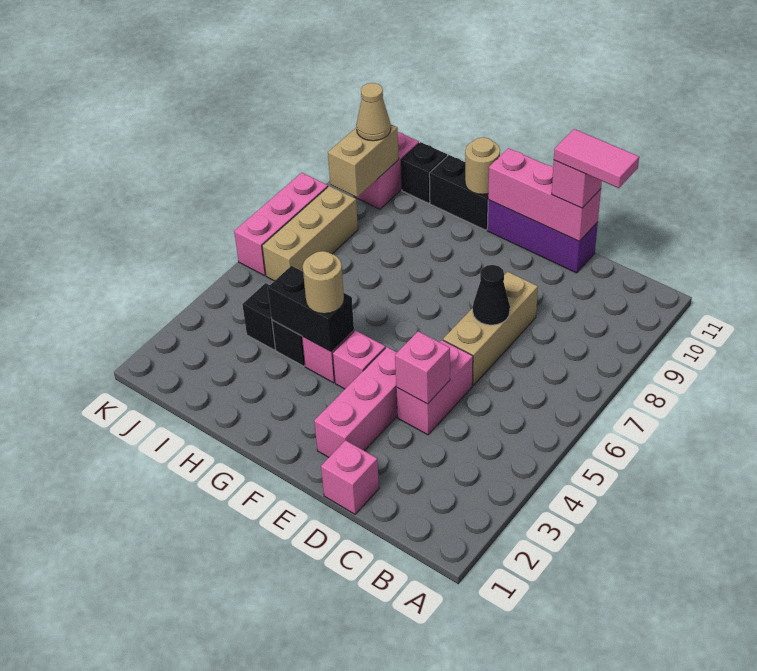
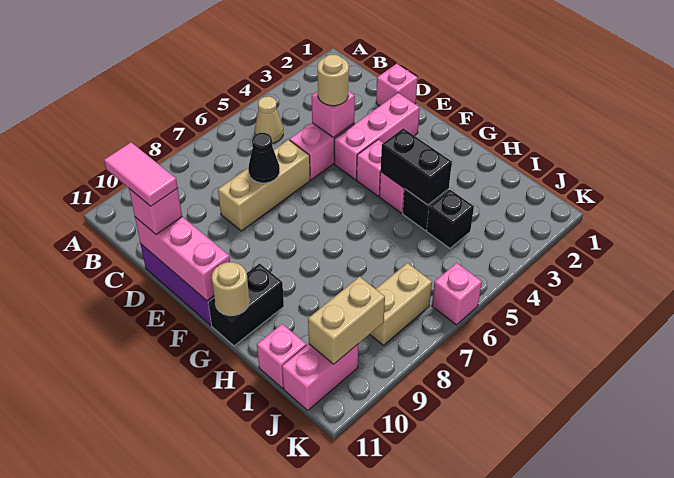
tan 1x1 round brick [303,251,344,314] -> tan 1x1 round brick moved to [318,55,349,106]
black 1x2 brick [429,155,488,230] -> black 1x2 brick turned to [208,263,284,346]
black 1x1 brick [401,142,447,203] -> pink 1x1 brick [257,324,306,388]
tan 1x3 brick [262,186,358,281] -> tan 1x2 brick [370,263,432,345]
tan 1x1 cone [356,83,391,141] -> tan 1x1 cone moved to [255,96,283,143]
pink 1x3 brick [234,173,328,276] -> pink 1x1 brick [432,263,482,325]

